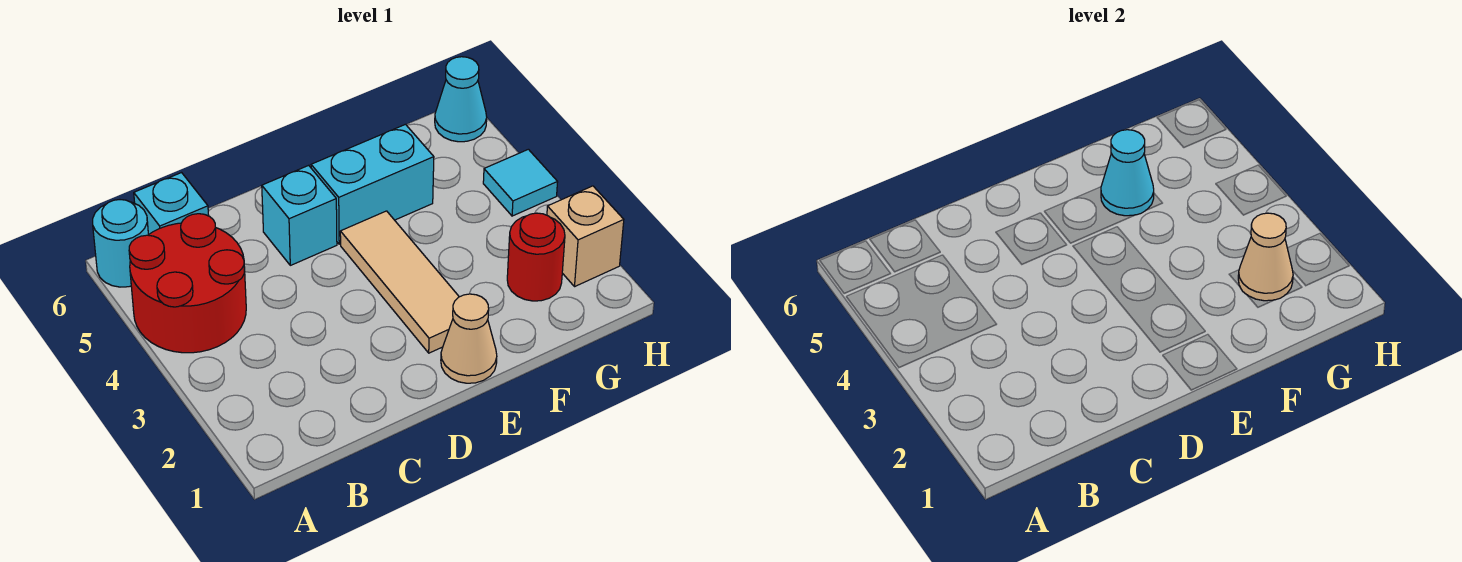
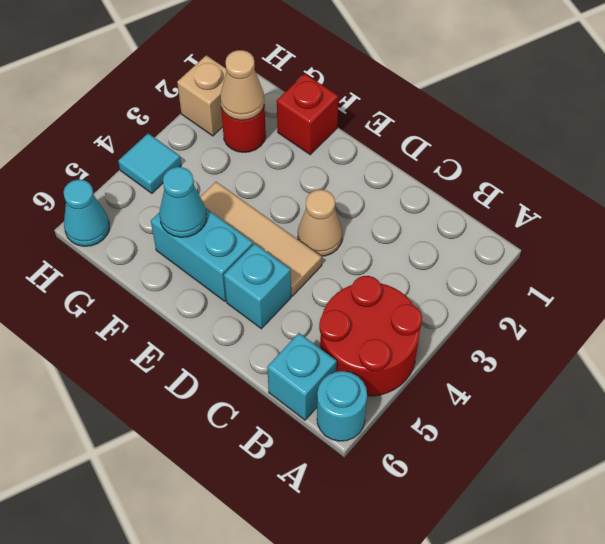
tan 1x1 cone [441,294,497,383] -> tan 1x1 cone moved to [298,190,342,256]
tan 1x3 tile [340,211,459,353] -> tan 1x3 tile turned to [200,182,322,296]
none -> red 1x1 brick [277,74,338,155]

